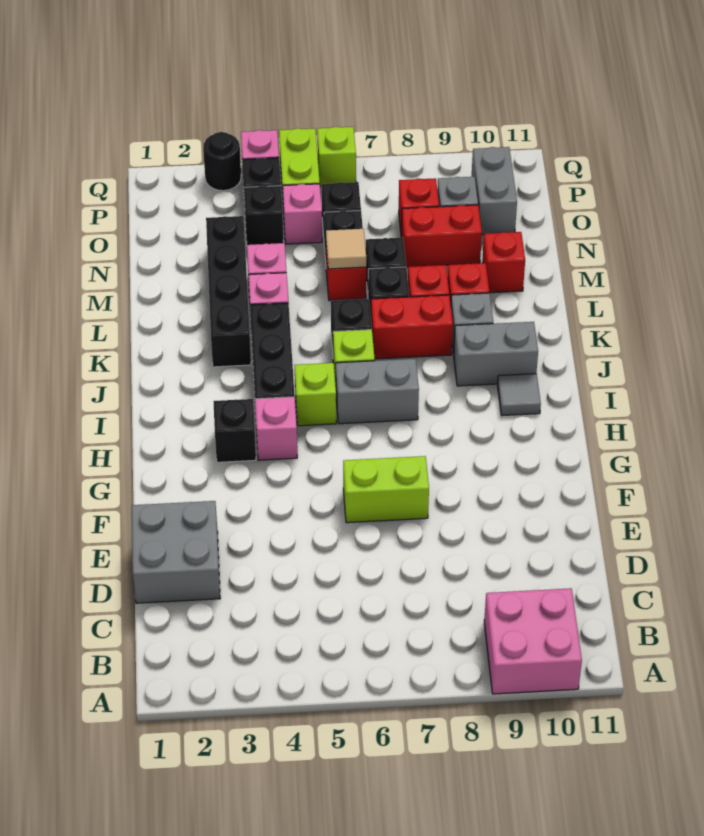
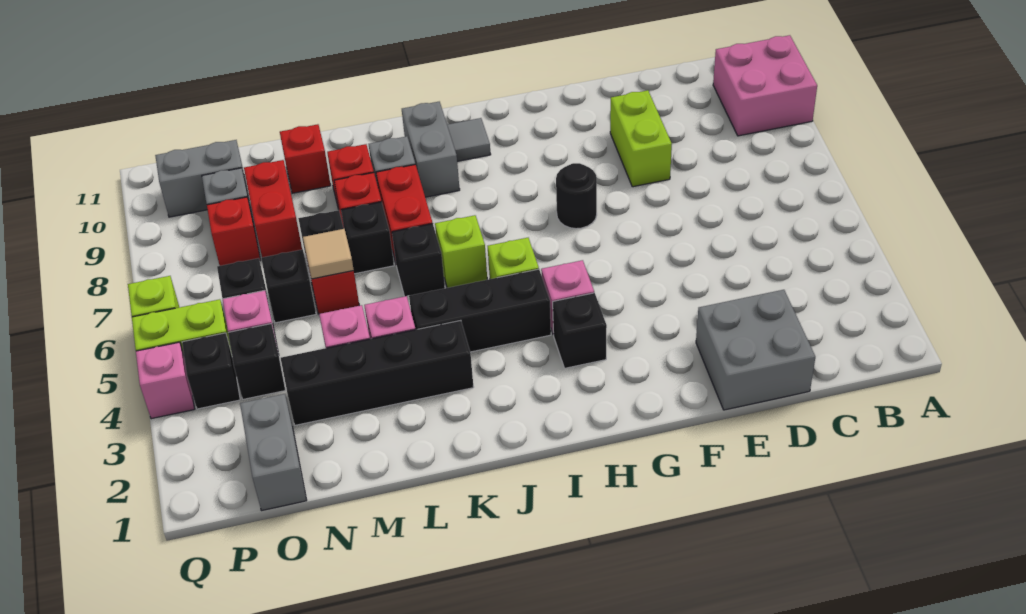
lime 1x2 brick [343,456,429,523] -> lime 1x2 brick moved to [610,90,672,187]
grey 1x2 brick [336,359,419,424] -> grey 1x2 brick moved to [240,394,307,511]
black 1x1 round brick [203,132,241,191] -> black 1x1 round brick moved to [556,163,597,229]

